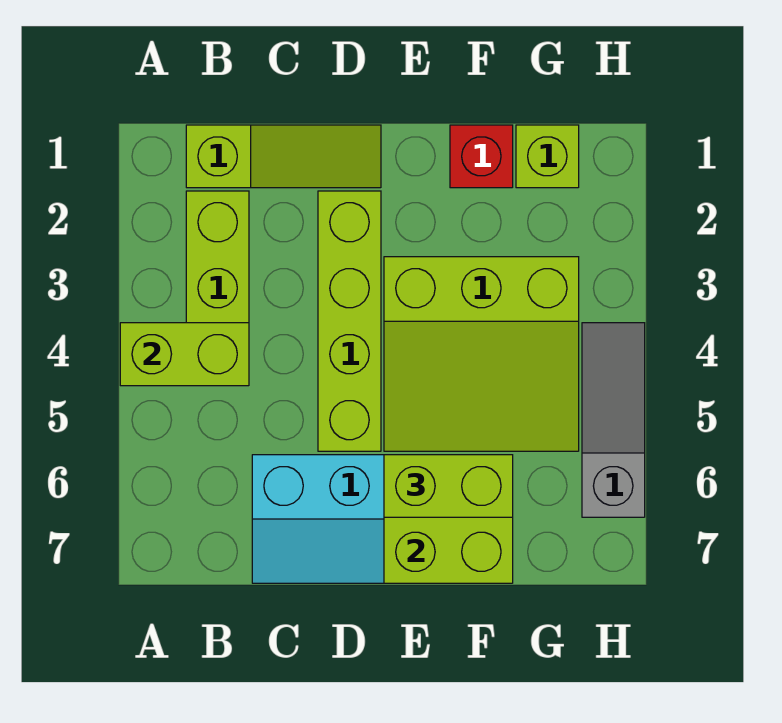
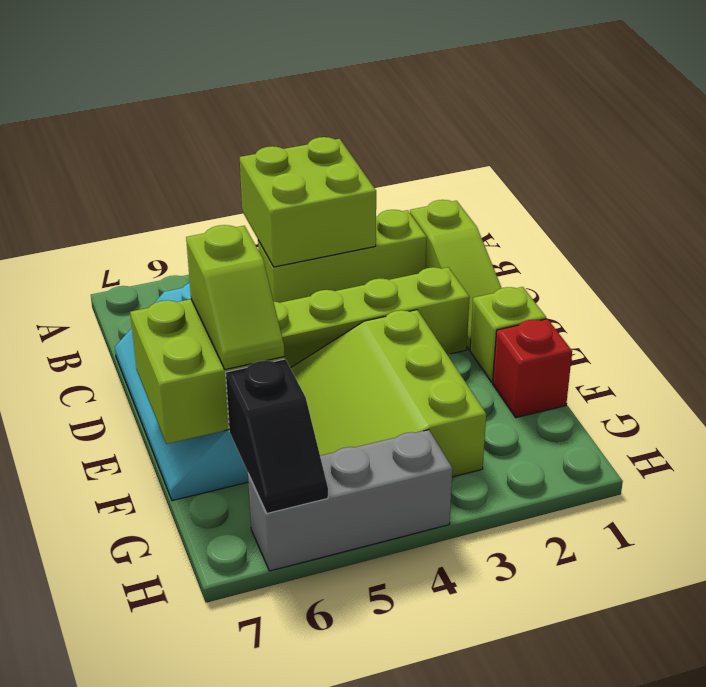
lime 1x2 brick [120,323,249,386] -> lime 2x2 brick [240,137,376,267]
lime 1x2 brick [384,455,513,517] -> lime 1x2 slope [186,225,284,369]
lime 1x1 brick [516,125,579,188] -> lime 1x1 brick moved to [470,287,546,383]
none -> black 1x2 slope [226,359,328,513]
grey 1x3 slope [582,323,645,517] -> grey 1x3 brick [248,430,452,571]

